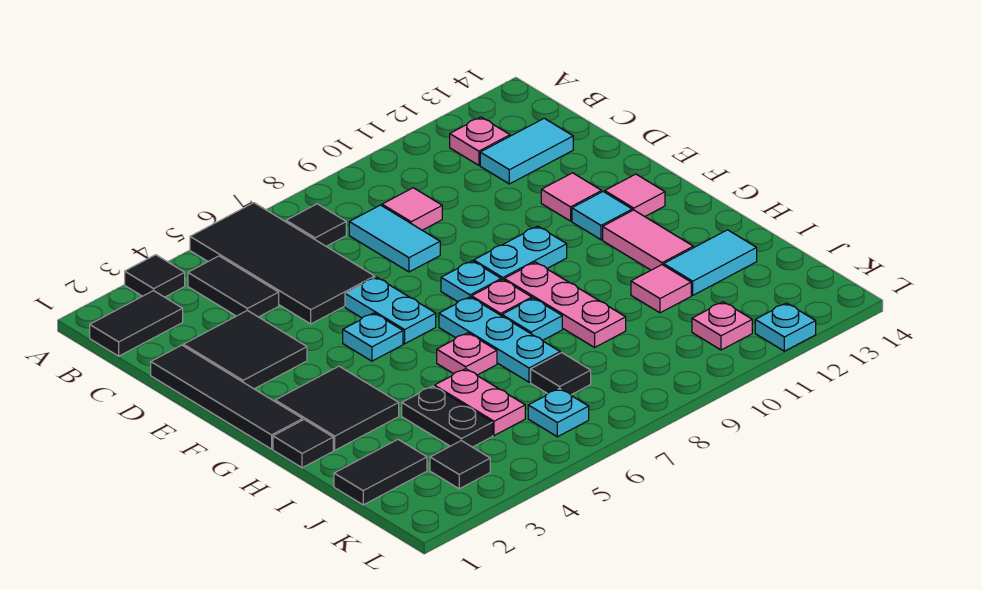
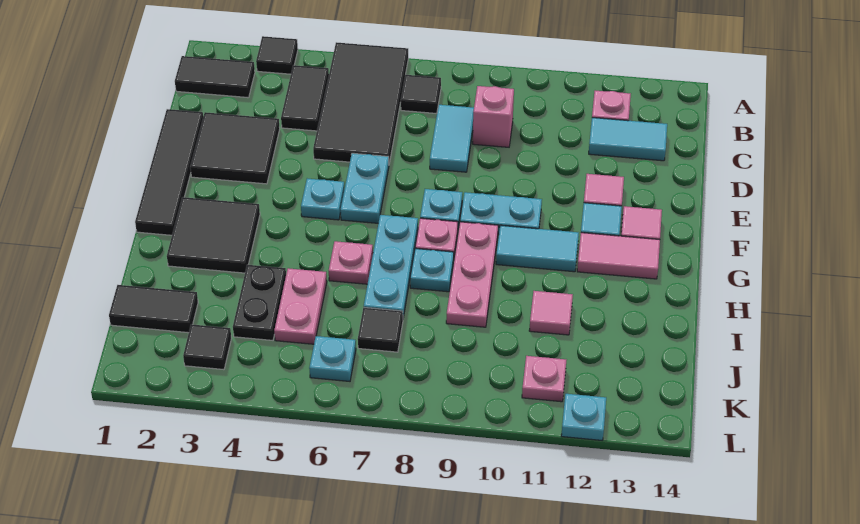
pink 1x1 tile [382,188,442,230] -> pink 1x1 brick [473,86,514,147]
pink 1x2 tile [603,210,693,270] -> pink 1x2 tile turned to [577,233,660,279]
black 1x1 tile [273,420,333,468] -> none
cyan 1x2 tile [664,230,757,295] -> cyan 1x2 tile moved to [496,225,579,272]

